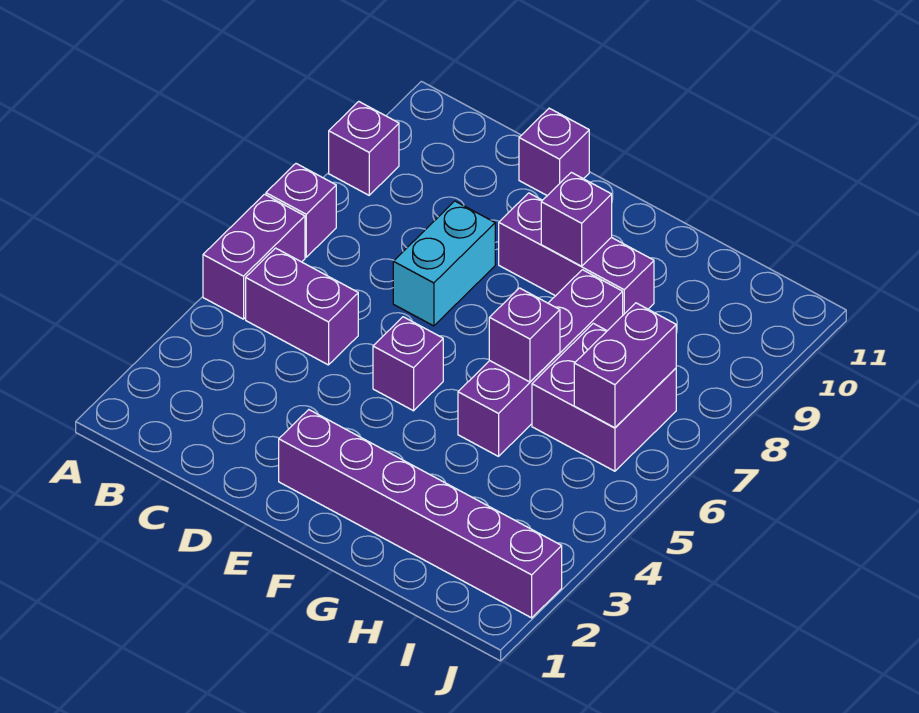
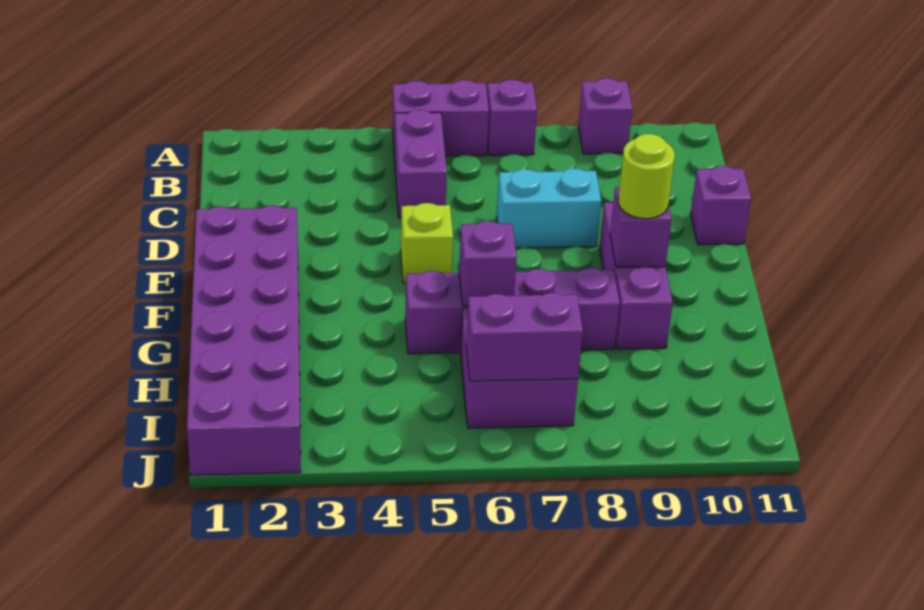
purple 1x6 brick [279,410,562,618] -> purple 2x6 brick [187,206,301,475]
purple 1x1 brick [373,317,443,411] -> lime 1x1 brick [401,203,453,283]
none -> lime 1x1 round brick [618,134,675,219]

